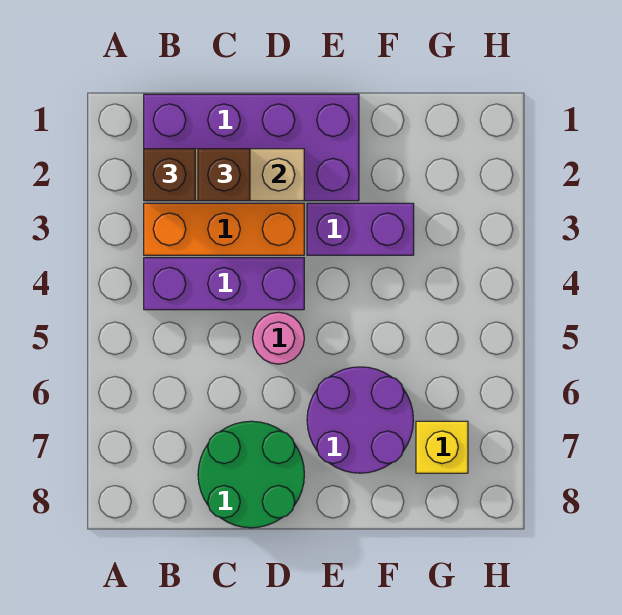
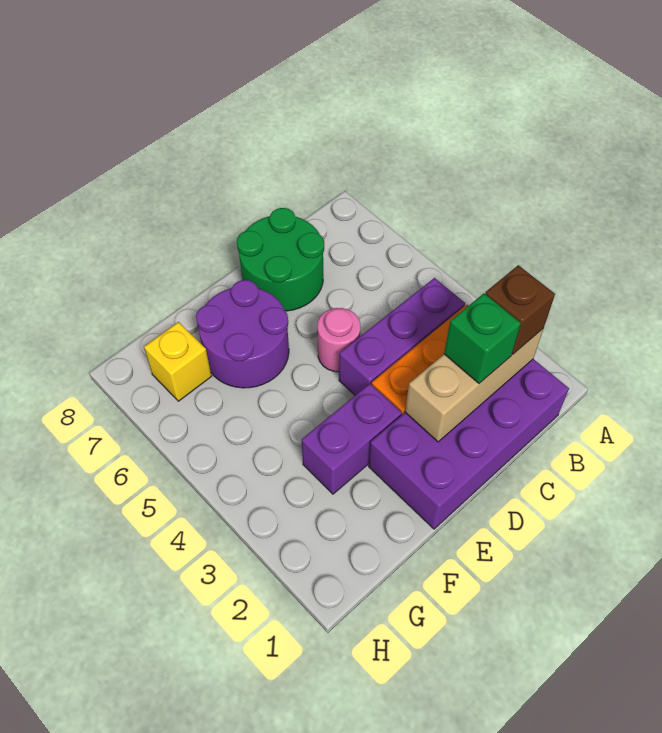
brown 1x1 brick [198,149,250,201] -> green 1x1 brick [444,293,521,383]

